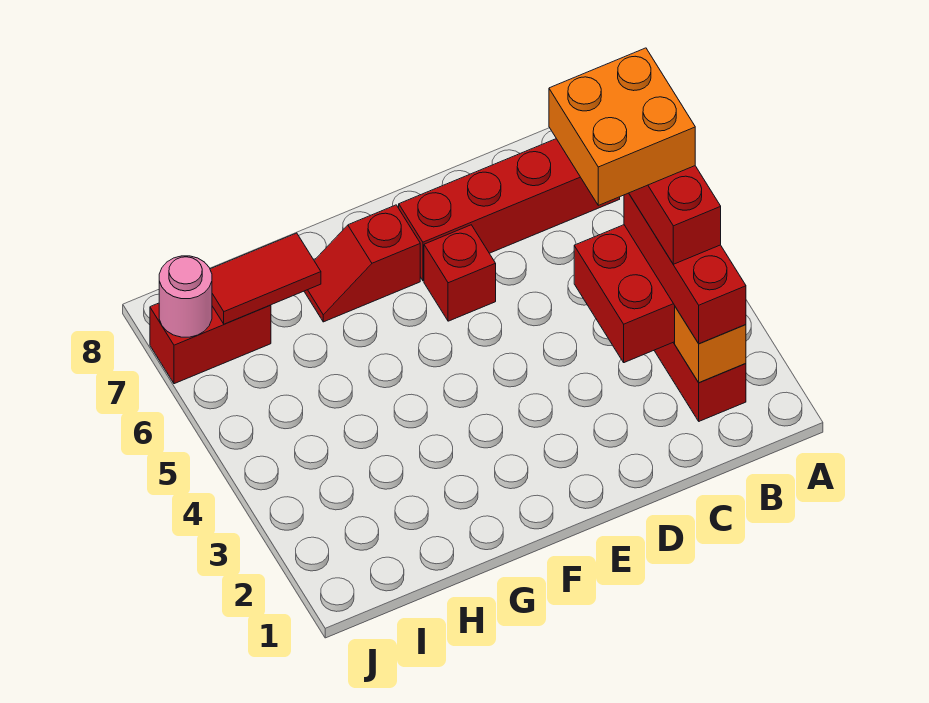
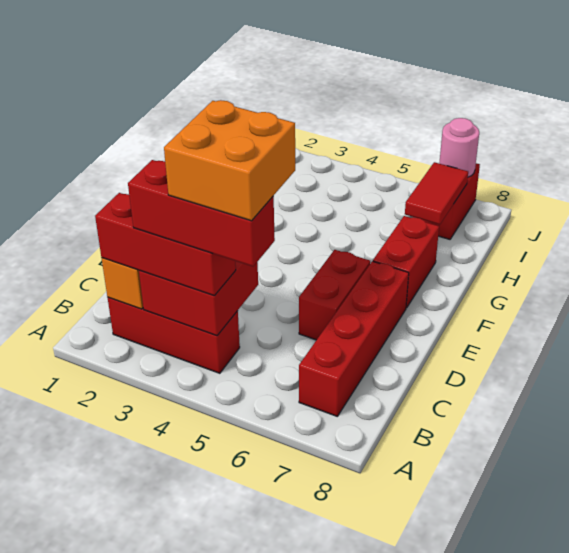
red 1x1 brick [424,225,496,321] -> red 1x2 brick [299,250,370,340]
red 1x2 slope [304,205,420,322] -> red 1x2 brick [373,216,439,308]

